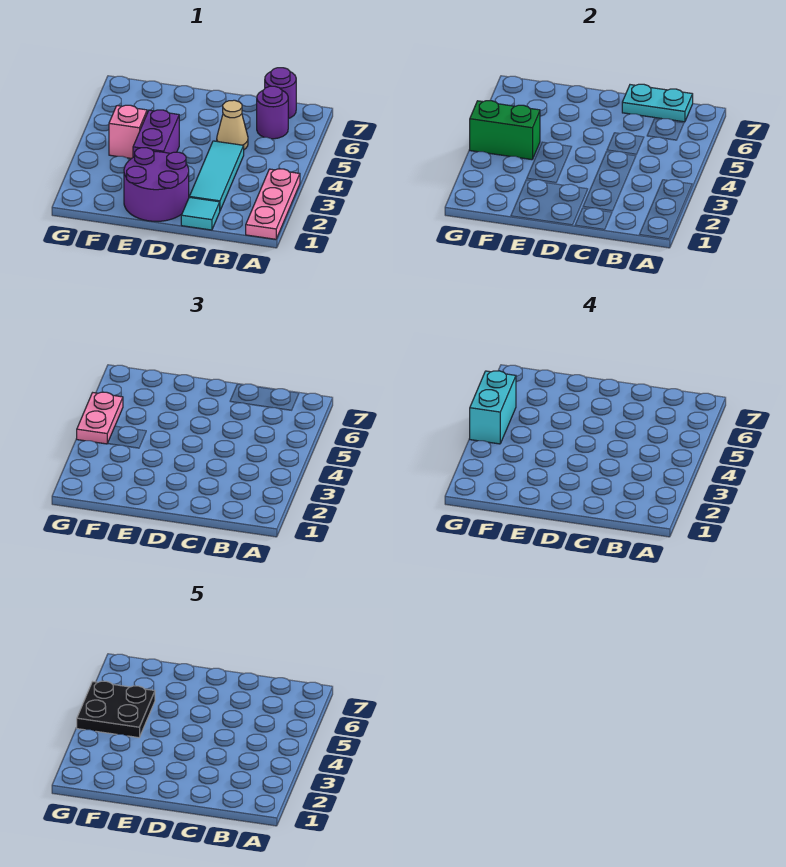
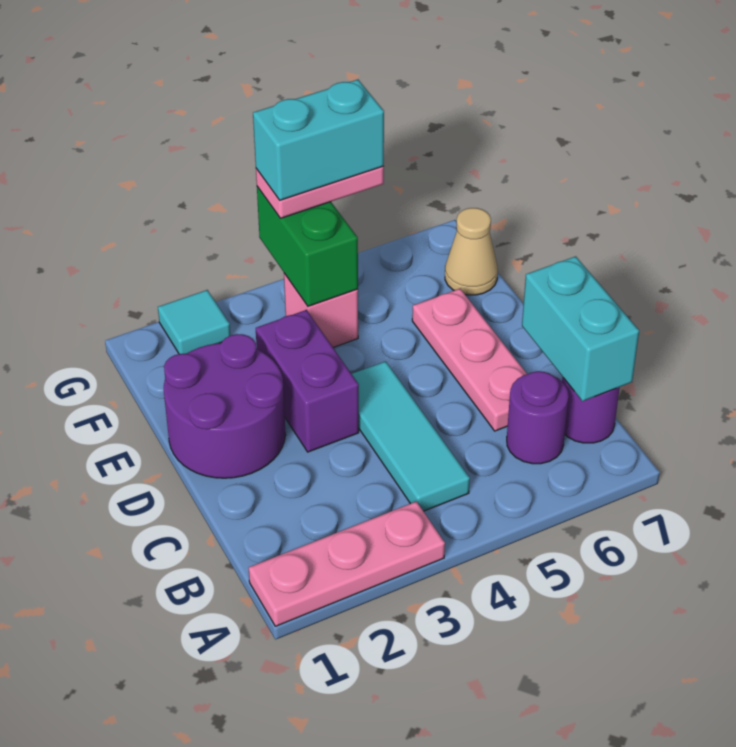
cyan 1x2 plate [622,84,693,122] -> cyan 1x2 brick [522,256,639,401]
cyan 1x1 tile [181,197,220,230] -> cyan 1x1 tile moved to [158,290,230,354]
cyan 1x3 tile [190,141,244,210] -> cyan 1x3 tile turned to [352,361,470,511]
tan 1x1 cone [217,100,248,149] -> tan 1x1 cone moved to [445,208,498,295]
none -> pink 1x3 plate [412,289,527,431]
purple 1x2 brick [133,110,179,157] -> purple 1x2 brick turned to [256,310,359,452]
black 2x2 plate [77,681,155,738] -> none

